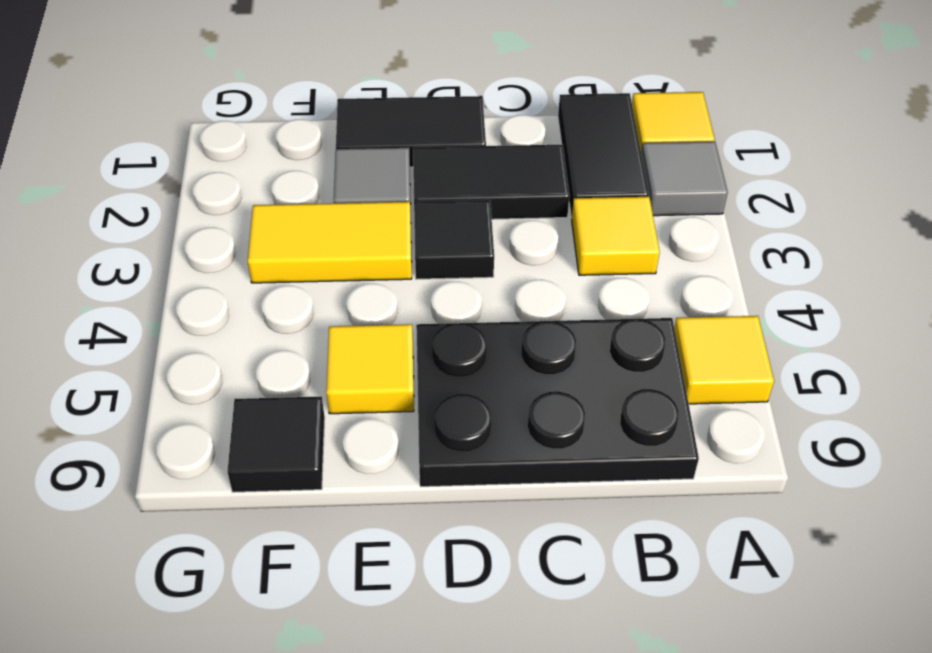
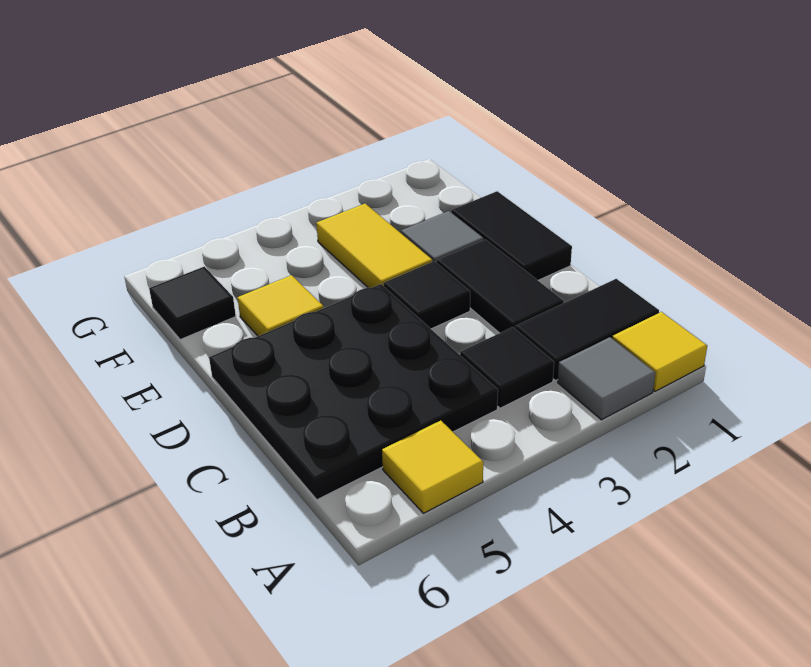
yellow 1x1 tile [572,197,660,275] -> black 1x1 tile [460,327,554,408]
black 2x3 plate [416,318,699,487] -> black 3x3 plate [209,284,498,500]

